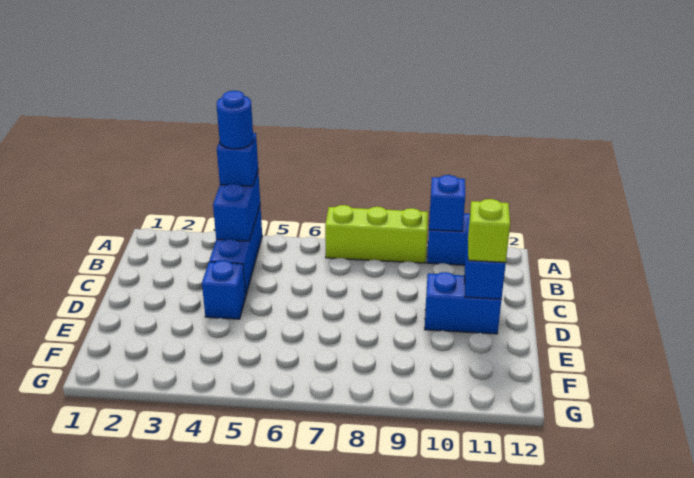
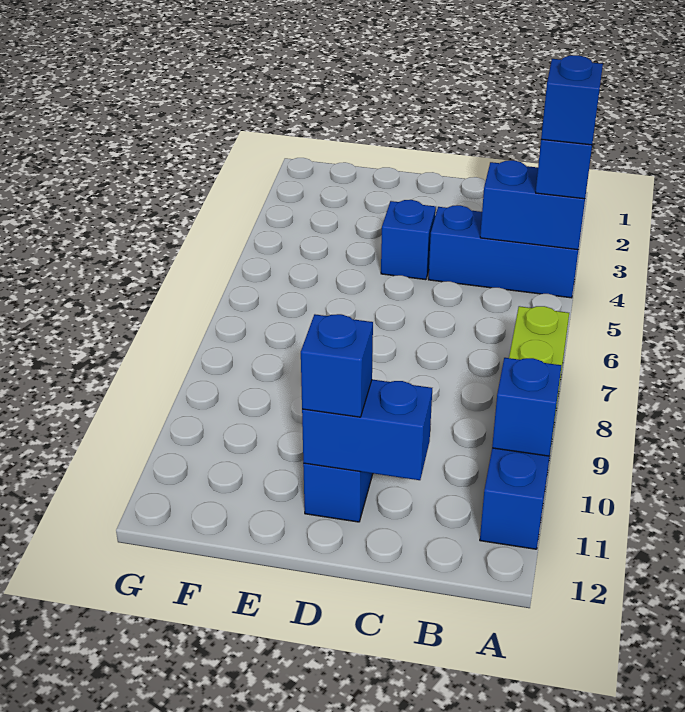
blue 1x1 round brick [217,91,253,149] -> blue 1x1 brick [541,55,603,145]
lime 1x1 brick [468,199,510,263] -> blue 1x1 brick [301,314,373,417]

